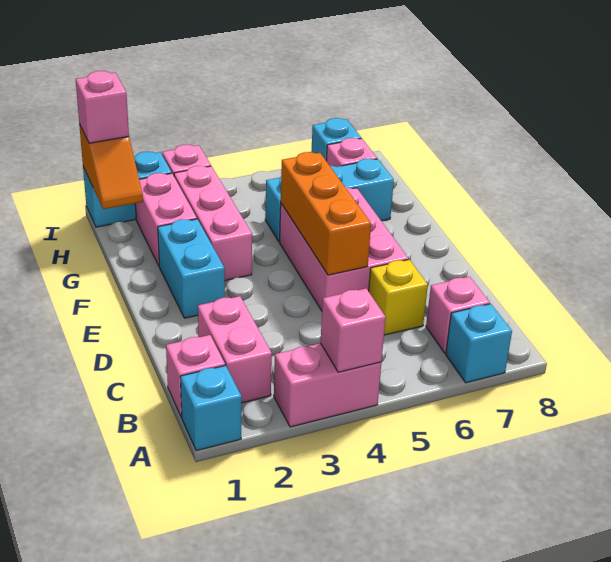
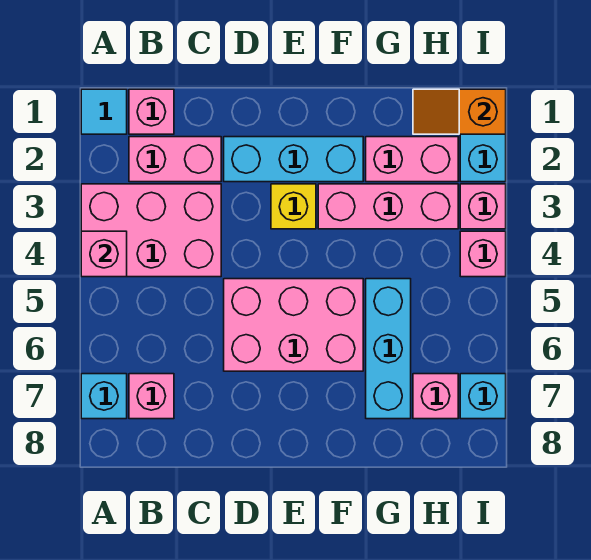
cyan 1x1 brick [180,366,242,451] -> cyan 1x1 tile [81,89,127,134]
pink 1x2 brick [274,343,381,427] -> pink 2x3 brick [81,184,221,277]
yellow 1x1 brick [369,260,428,335] -> yellow 1x1 brick moved to [271,184,316,229]
orange 1x3 brick [281,152,371,275] -> none
cyan 1x2 brick [158,219,225,318] -> cyan 1x3 brick [224,137,363,182]
pink 1x1 brick [76,71,129,143] -> pink 1x1 brick moved to [460,231,506,277]

